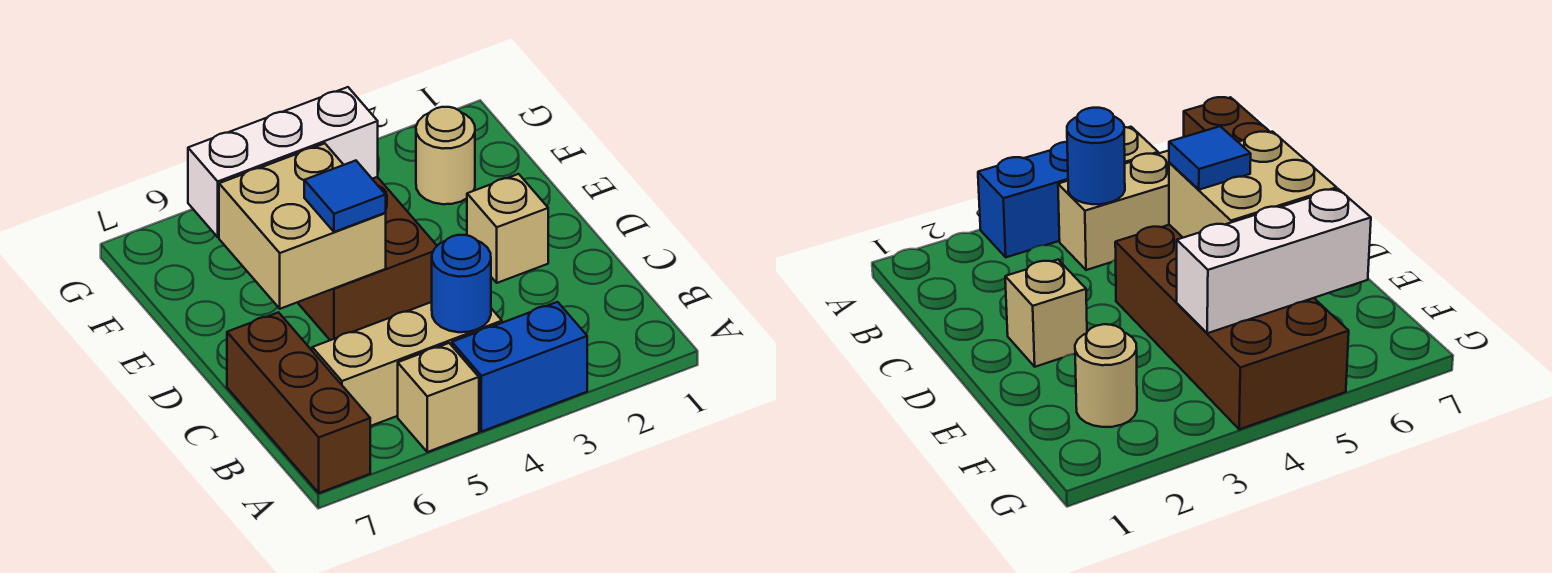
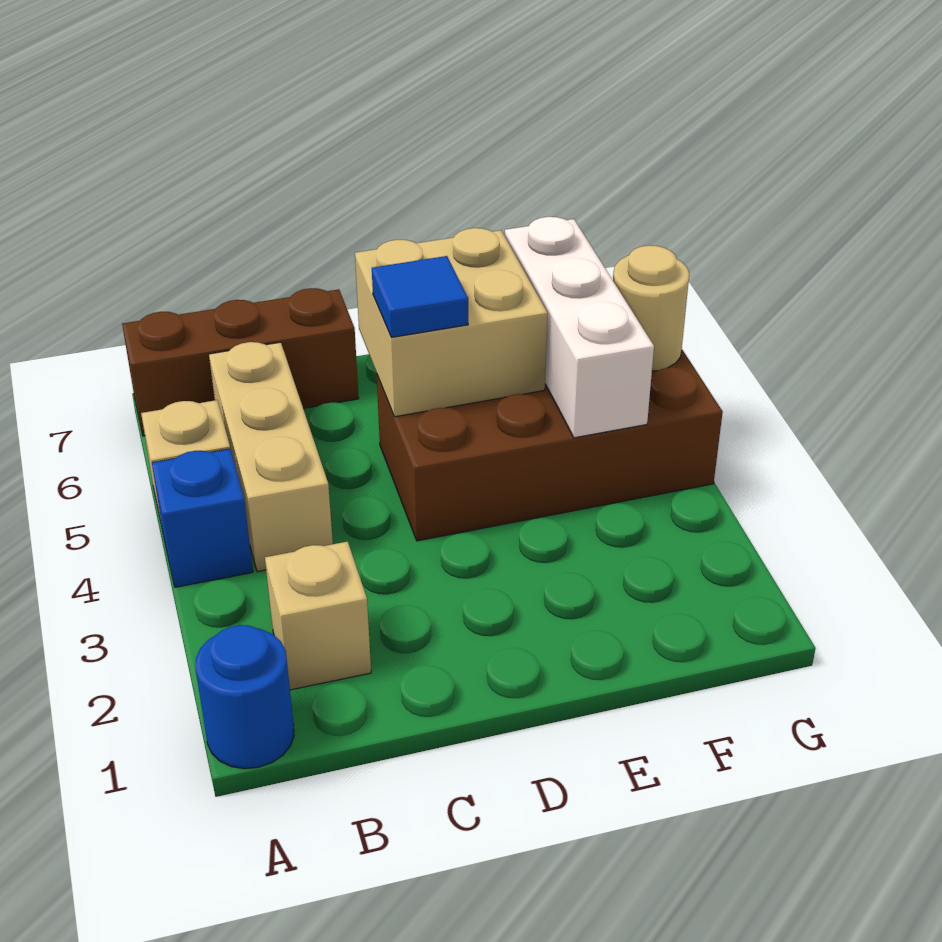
blue 1x2 brick [452,302,587,432] -> blue 1x1 brick [152,449,253,587]
blue 1x1 round brick [432,235,491,332] -> blue 1x1 round brick moved to [196,625,294,769]
tan 1x1 brick [467,174,548,283] -> tan 1x1 brick moved to [265,542,371,690]
tan 1x1 round brick [416,107,475,204] -> tan 1x1 round brick moved to [613,245,689,371]

